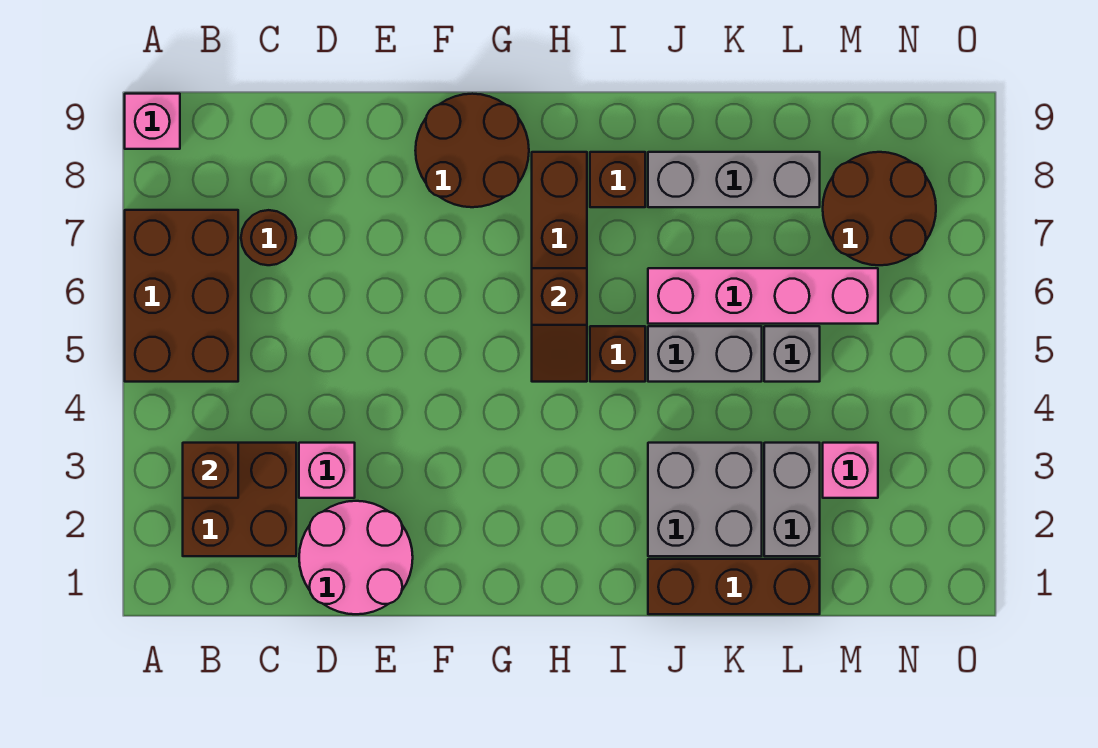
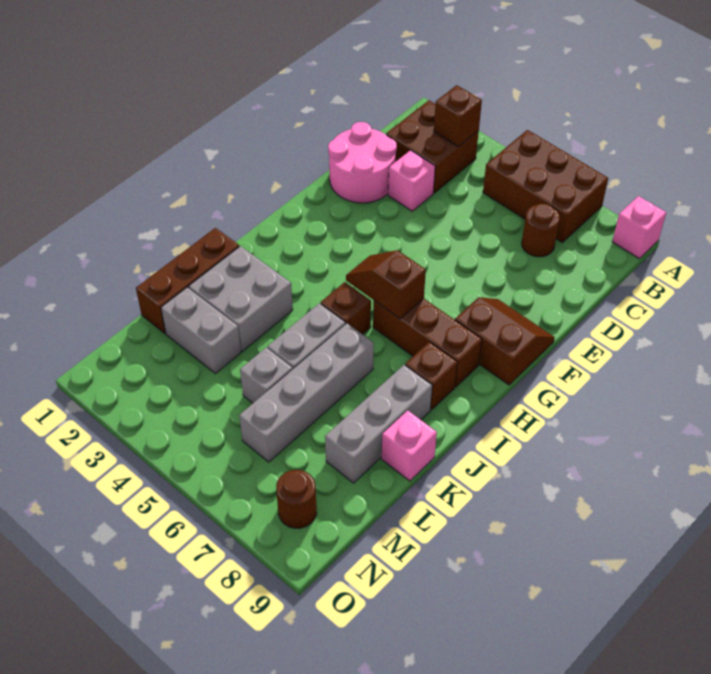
brown 2x2 round brick [415,94,529,207] -> brown 2x2 slope [455,297,555,385]
pink 1x4 brick [648,268,878,324] -> grey 1x4 brick [239,323,374,462]
pink 1x1 brick [823,443,878,498] -> pink 1x1 brick moved to [382,411,437,481]
brown 2x2 round brick [823,152,936,265] -> brown 1x1 round brick [276,470,317,528]

